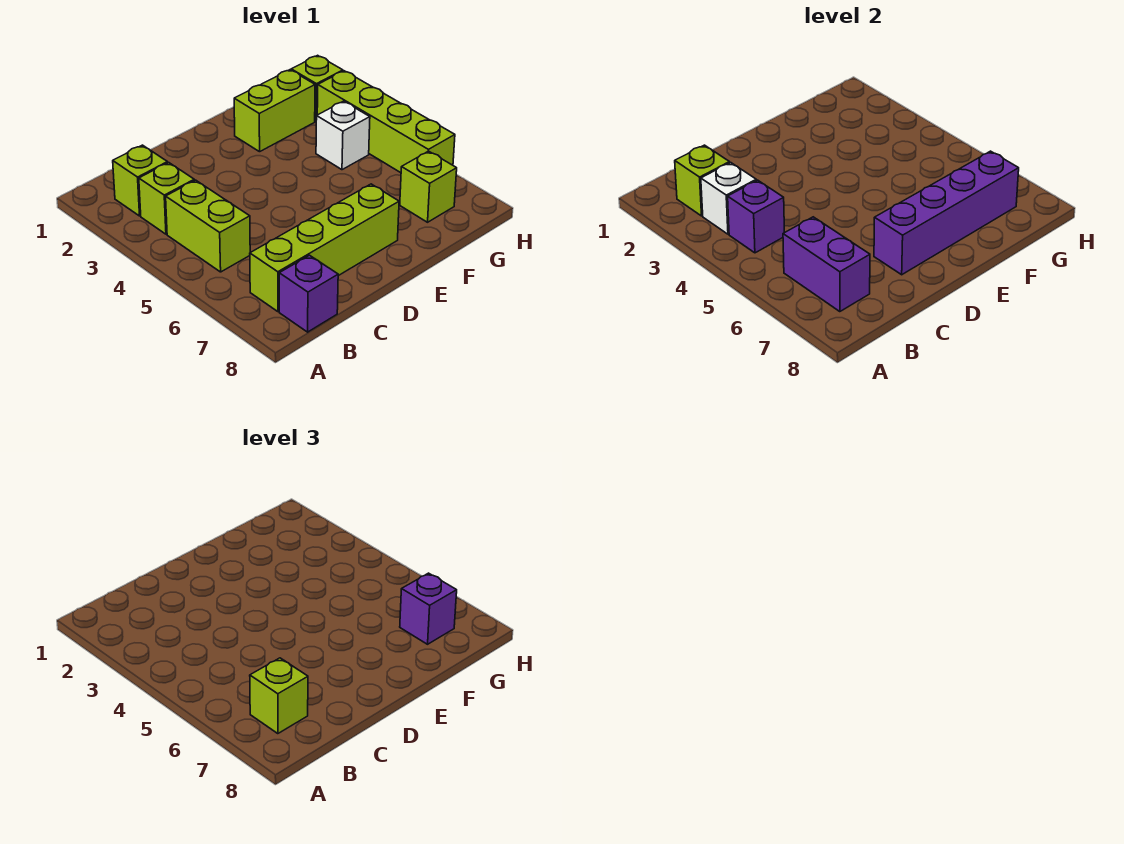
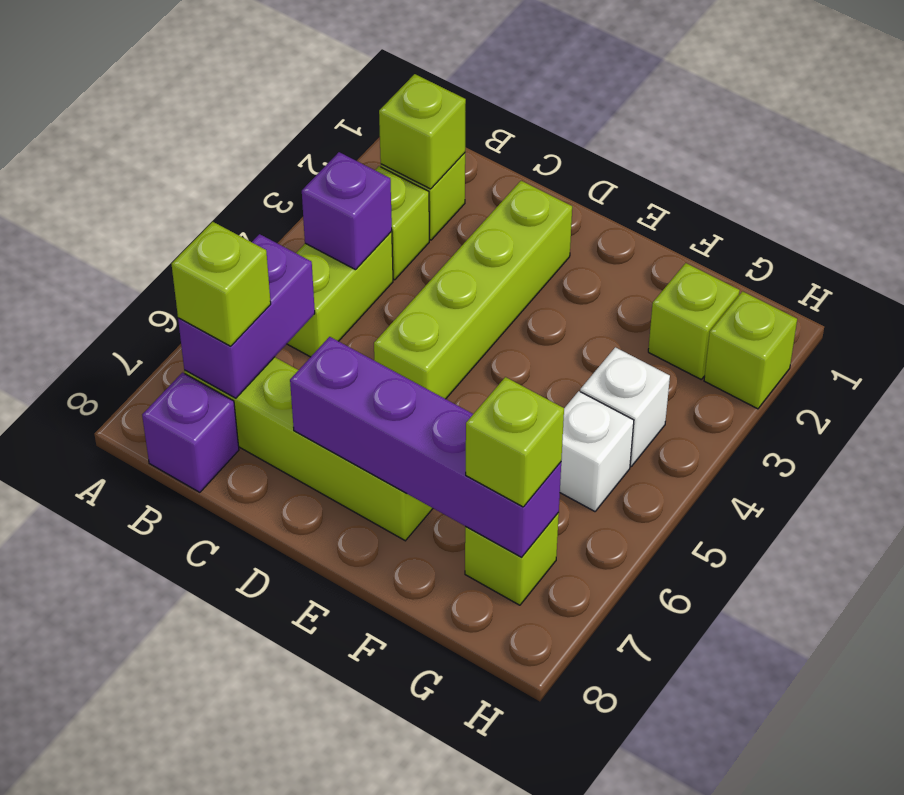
white 1x1 brick [701,163,756,234] -> white 1x1 brick moved to [560,391,634,511]
lime 1x2 brick [234,70,315,152] -> lime 1x1 brick [648,263,740,379]
purple 1x1 brick [400,573,457,644] -> lime 1x1 brick [466,377,564,507]
lime 1x4 brick [317,71,455,173] -> lime 1x4 brick moved to [374,181,572,399]

